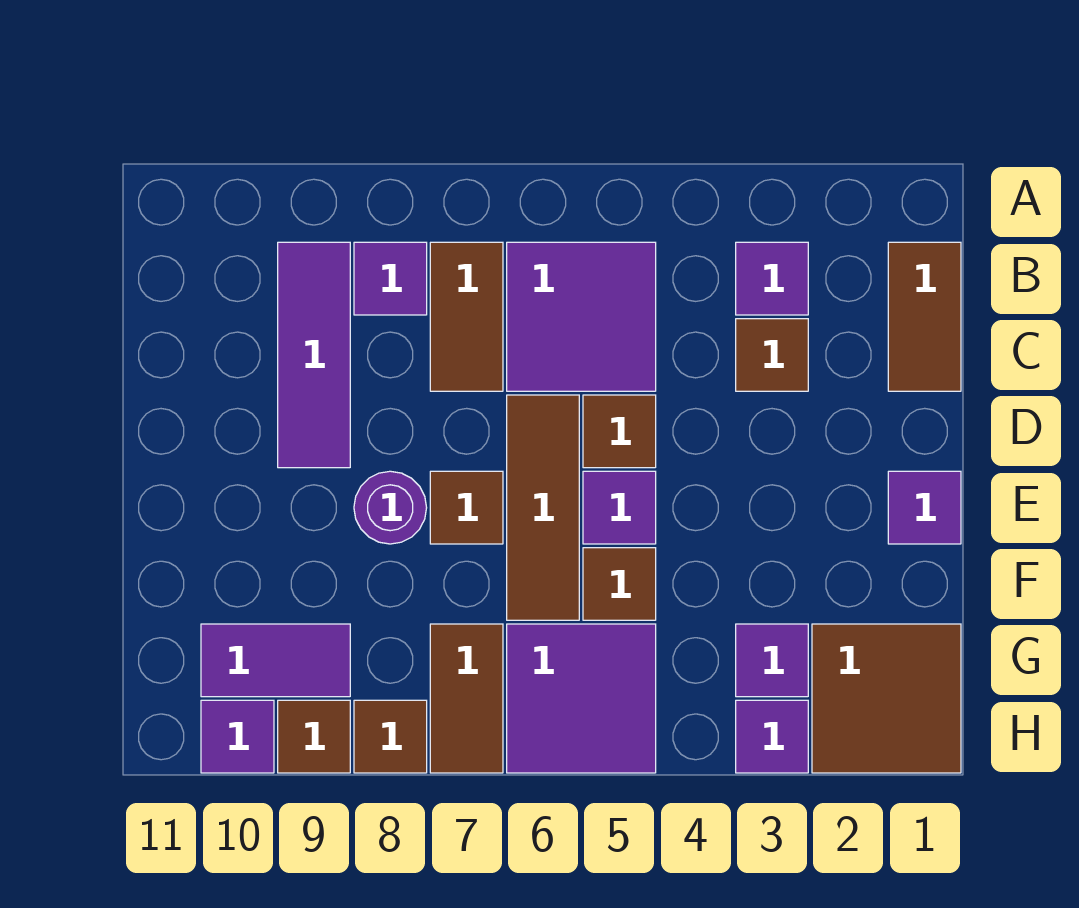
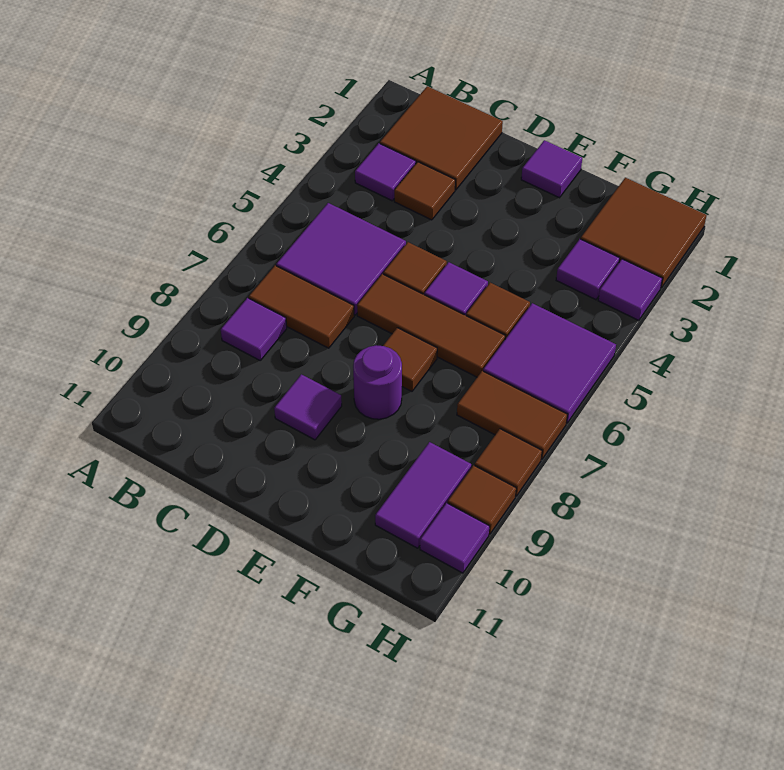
brown 1x2 tile [888,242,961,391] -> brown 2x2 tile [380,86,503,190]
purple 1x3 tile [278,242,350,468] -> purple 1x1 tile [274,374,342,440]

